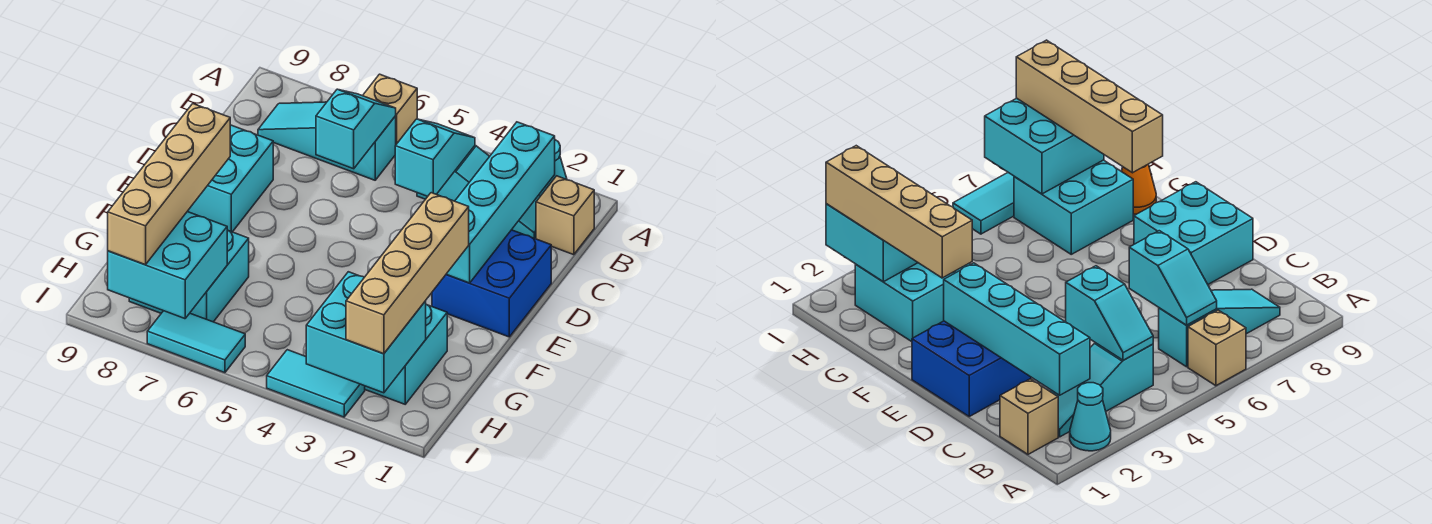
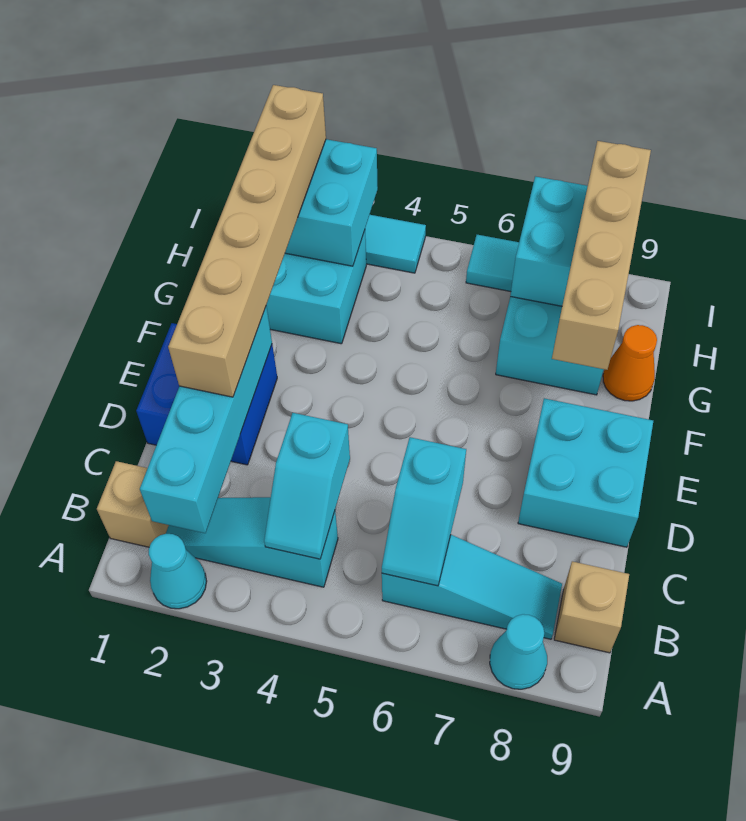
tan 1x1 brick [363,74,417,144] -> tan 1x1 brick moved to [554,561,629,653]
none -> cyan 1x1 cone [490,614,547,689]
tan 1x4 brick [346,193,469,354] -> tan 1x6 brick [168,85,326,397]

